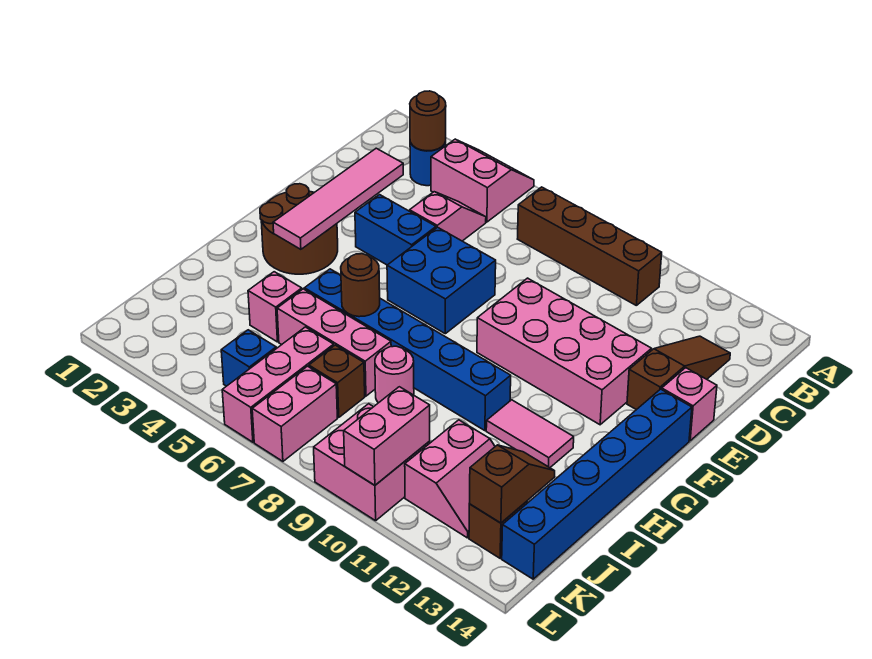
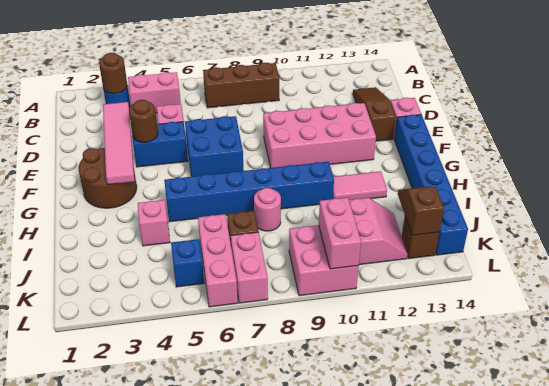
brown 1x4 brick [518,187,662,305] -> brown 1x3 brick [203,63,279,108]
brown 1x1 round brick [341,254,380,317] -> brown 1x1 round brick moved to [129,100,158,142]
pink 1x3 brick [277,289,391,396] -> none

